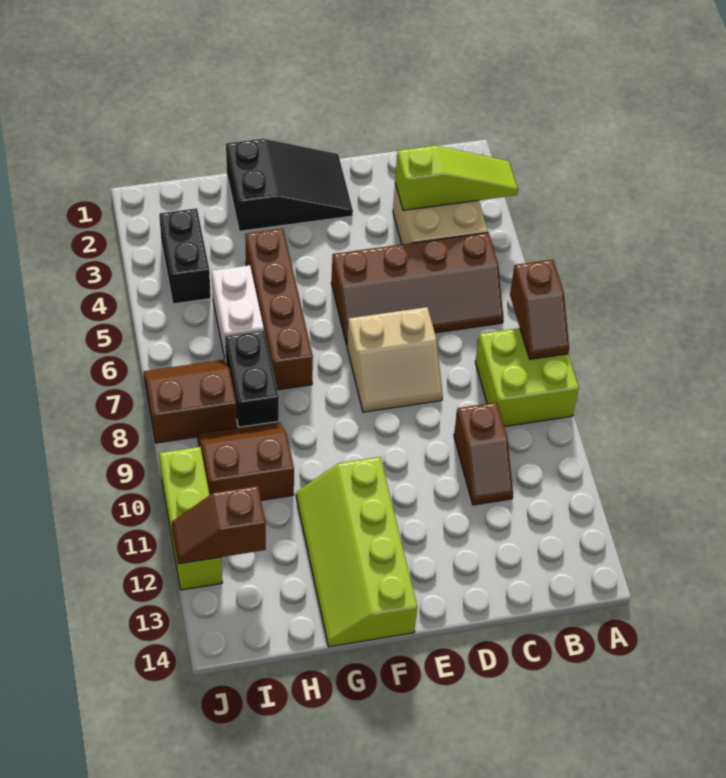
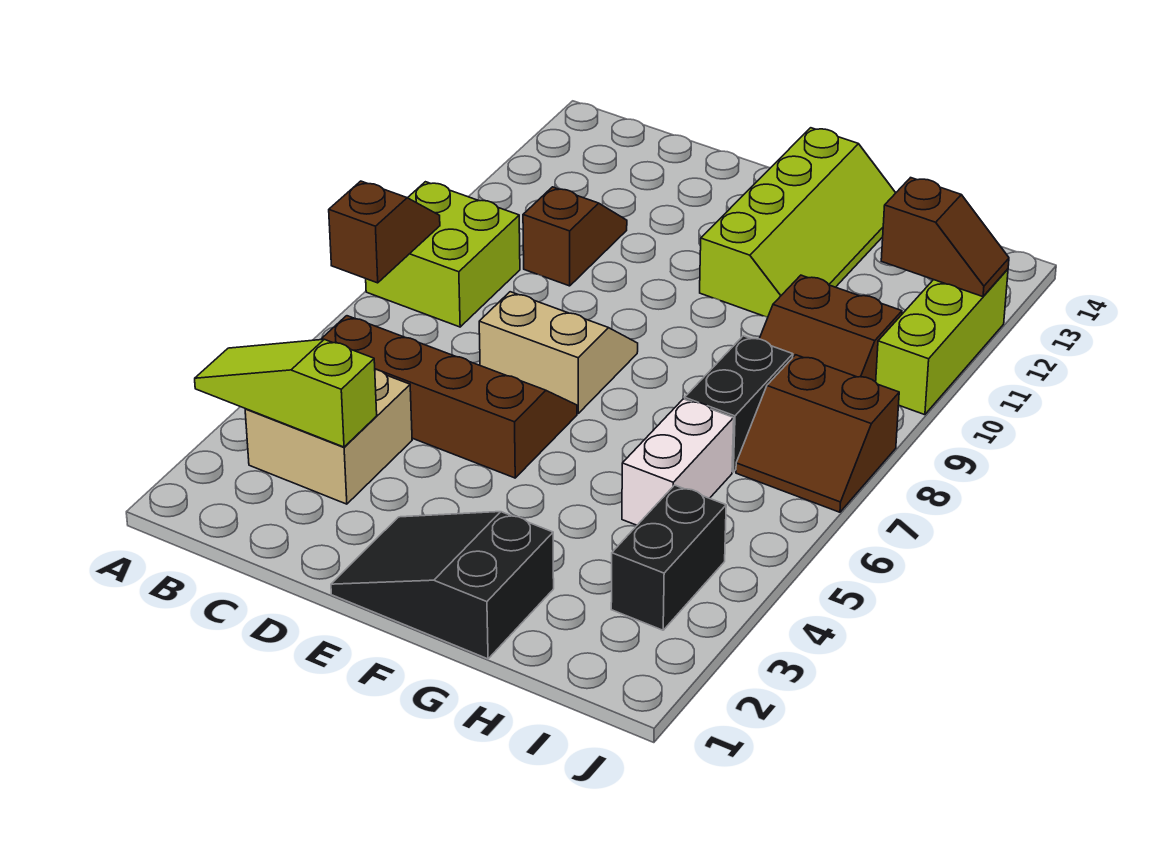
brown 1x4 brick [245,229,313,390] -> none

